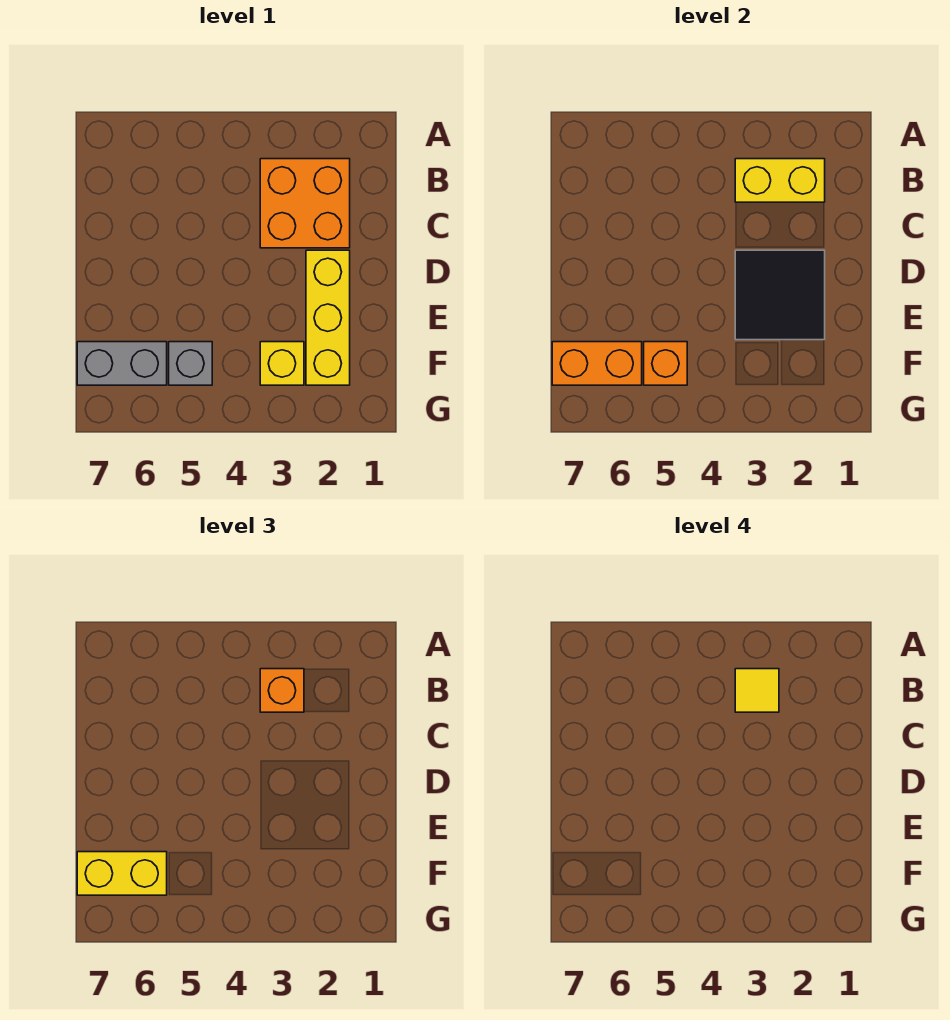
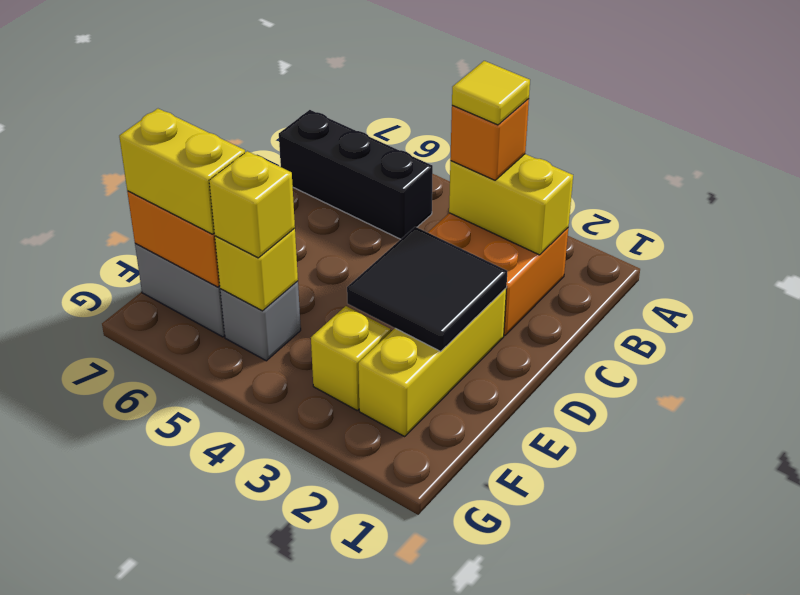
none -> black 1x3 brick [279,110,433,239]
orange 1x1 brick [644,342,687,385] -> yellow 1x1 brick [215,228,298,311]
none -> yellow 1x1 brick [209,151,295,258]

